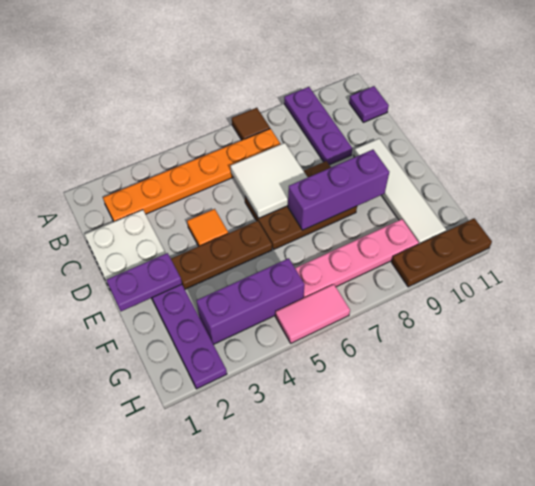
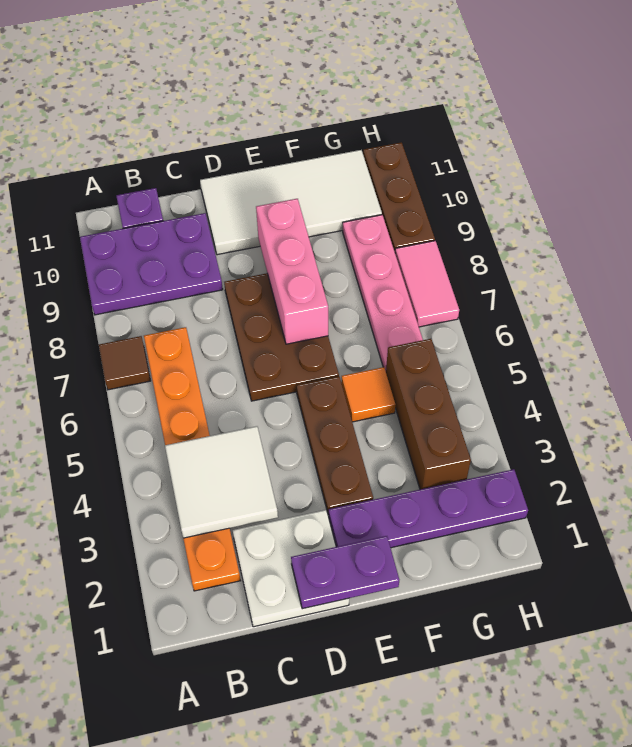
purple 1x3 plate [284,87,352,165] -> purple 2x3 plate [80,213,223,315]
white 2x2 tile [231,143,308,218] -> white 2x2 tile moved to [165,426,278,538]
orange 1x1 tile [187,209,228,246] -> orange 1x1 tile moved to [341,367,395,422]
white 1x4 tile [354,138,446,244] -> white 2x4 tile [200,150,382,255]
purple 1x2 plate [107,253,182,311] -> purple 1x2 plate turned to [291,536,399,609]
purple 1x3 brick [288,150,389,230] -> pink 1x3 brick [256,199,328,344]
purple 1x3 brick [196,258,305,344] -> brown 1x3 brick [386,339,471,489]
pink 1x2 tile [275,284,350,343] -> pink 1x2 tile moved to [395,241,459,327]

